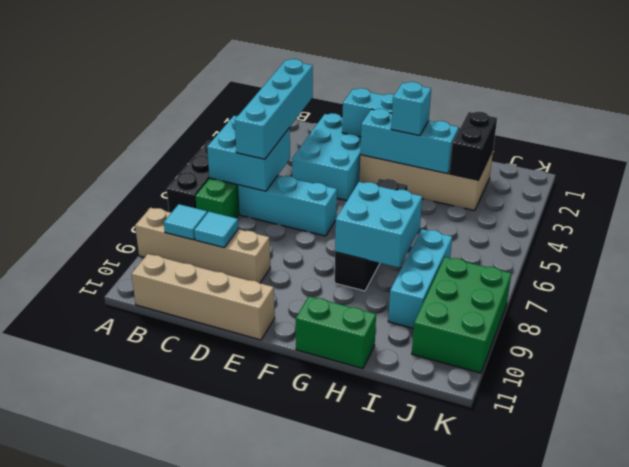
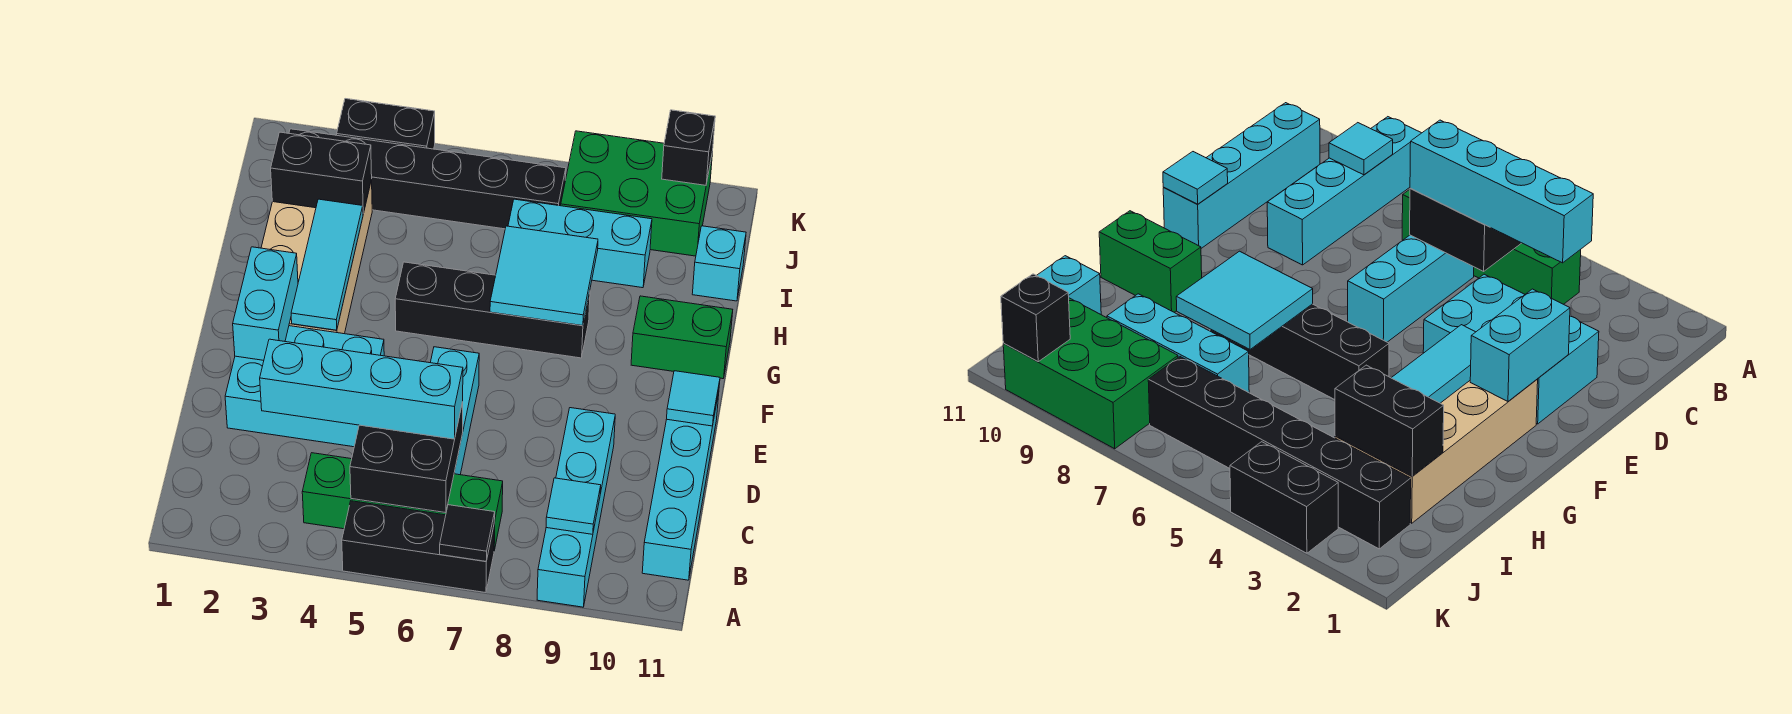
none -> black 1x1 tile [440,505,495,561]
tan 1x4 brick [135,208,270,283] -> cyan 1x4 brick [537,408,615,607]
cyan 2x2 brick [207,116,290,191] -> black 2x2 brick [350,402,463,513]
tan 1x4 brick [131,254,275,340] -> cyan 1x4 brick [642,392,719,580]
cyan 1x1 tile [194,212,238,248] -> cyan 1x1 tile moved to [667,371,720,426]
cyan 1x3 brick [360,109,459,174] -> cyan 1x3 tile [291,199,363,330]
cyan 1x1 brick [391,82,431,136] -> cyan 1x1 brick moved to [692,226,746,301]
cyan 2x2 brick [335,182,422,268] -> cyan 2x2 tile [490,226,598,326]
green 1x2 brick [296,296,376,369] -> green 1x2 brick turned to [631,296,733,379]
none -> black 1x6 brick [289,129,566,229]
none -> black 1x2 brick [337,99,435,149]
none -> black 1x1 brick [662,110,715,185]

